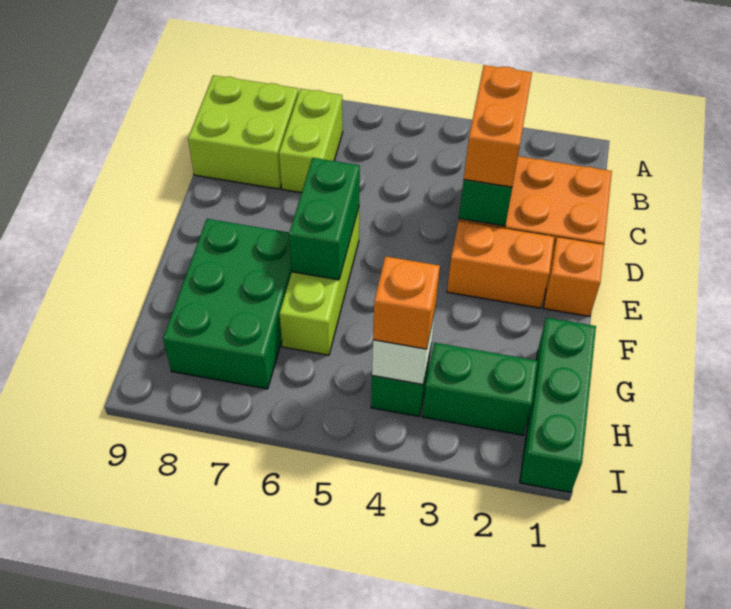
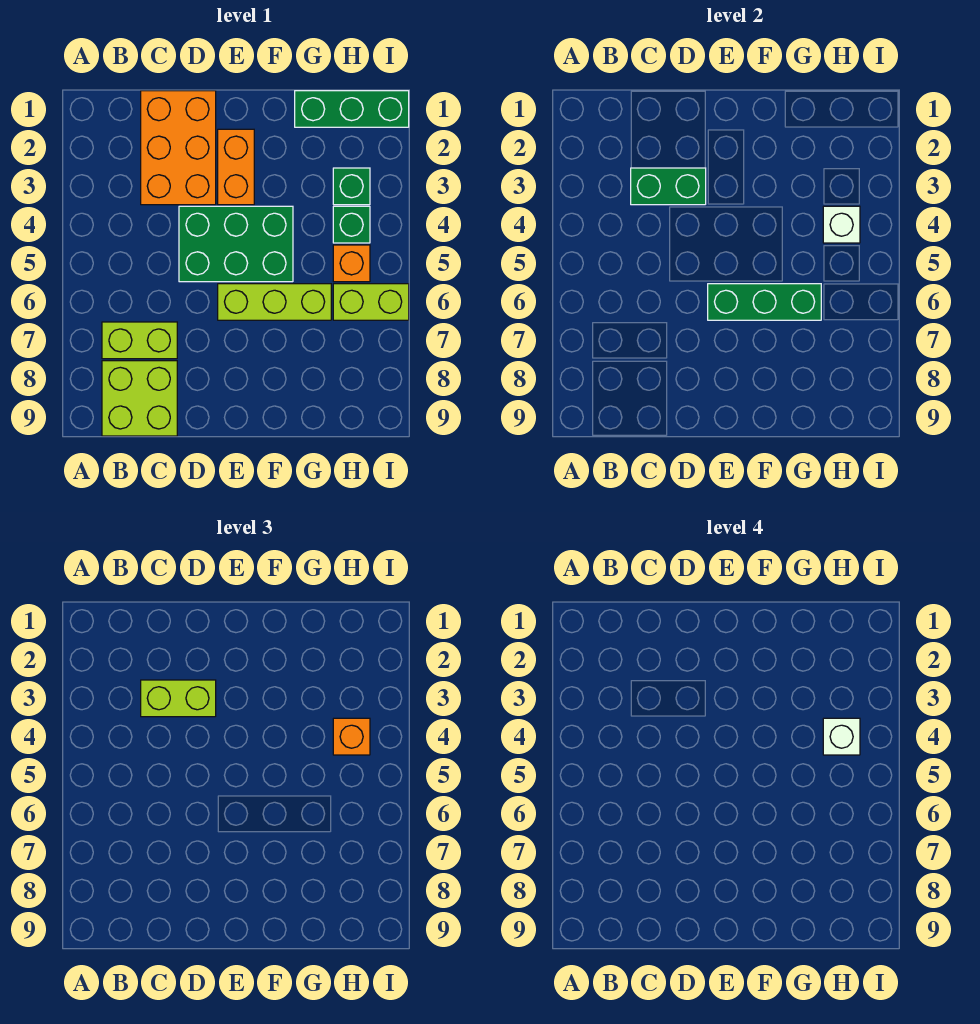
orange 1x2 brick [464,65,532,187] -> lime 1x2 brick [141,680,216,717]
orange 1x1 brick [544,237,604,316] -> orange 1x1 brick moved to [333,245,370,282]
green 1x2 brick [289,158,360,280] -> green 1x3 brick [708,284,821,320]
green 2x3 brick [163,219,292,389] -> green 2x3 brick moved to [179,206,293,282]
green 1x2 brick [422,343,538,435] -> green 1x1 brick [333,168,370,205]
none -> white 1x1 brick [823,718,860,755]
none -> lime 1x2 brick [333,284,409,320]

